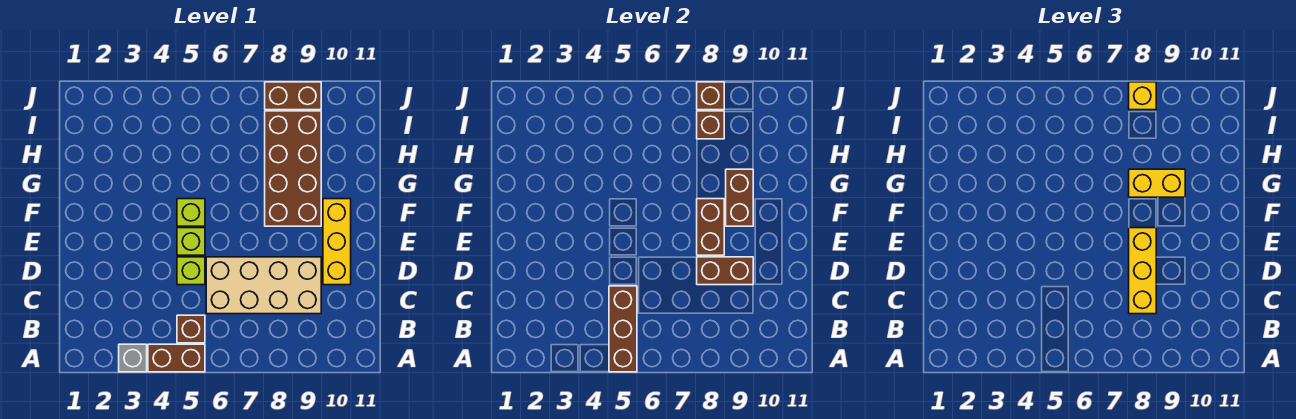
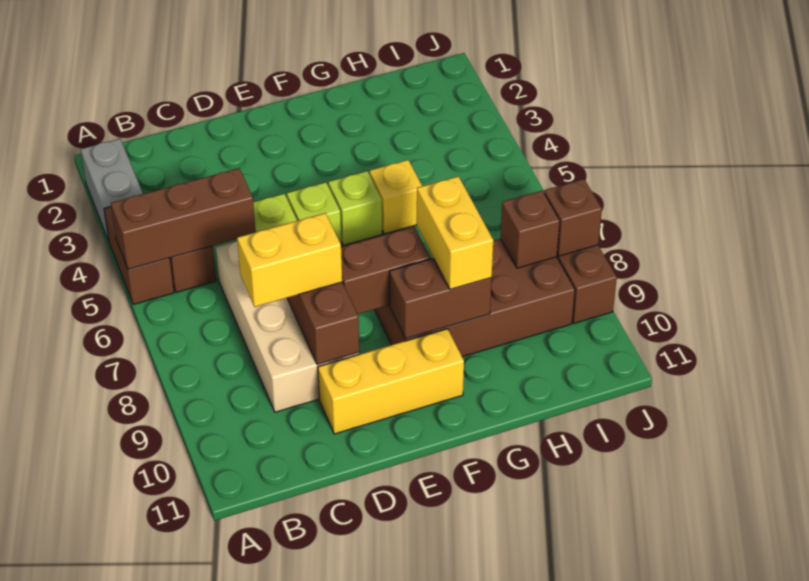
grey 1x1 brick [119,344,147,372] -> grey 1x2 brick [81,139,143,241]
yellow 1x3 brick [1129,228,1156,314] -> yellow 1x2 brick [237,213,342,307]
yellow 1x1 brick [1129,82,1156,110] -> yellow 1x1 brick moved to [370,160,422,234]

